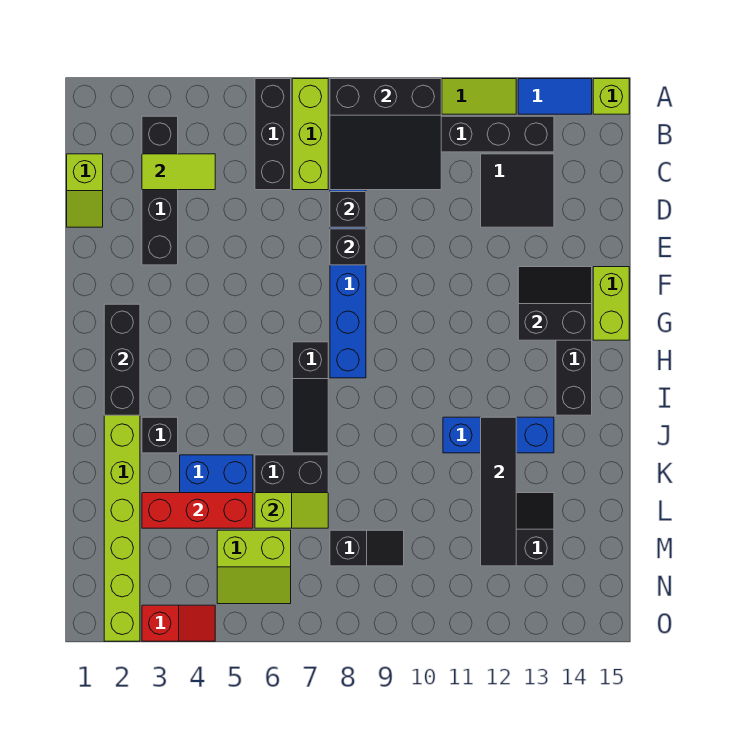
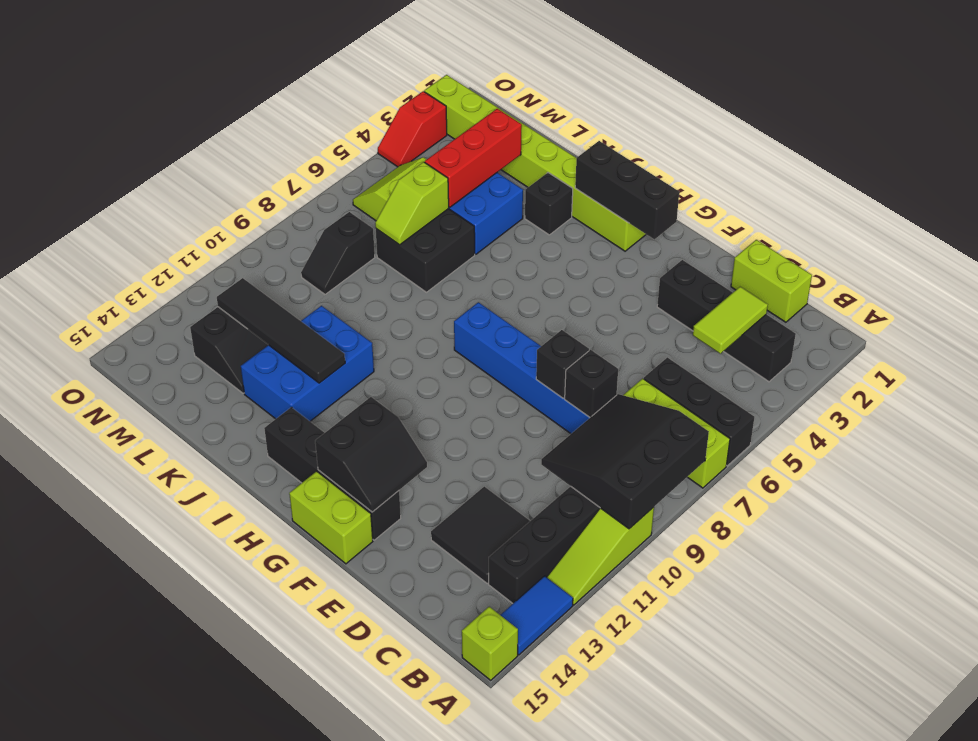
lime 1x2 slope [67,154,103,227] -> lime 1x2 brick [731,240,812,322]
black 1x3 slope [292,342,328,453] -> none
blue 1x3 brick [443,417,554,453] -> blue 2x3 brick [241,306,374,421]

